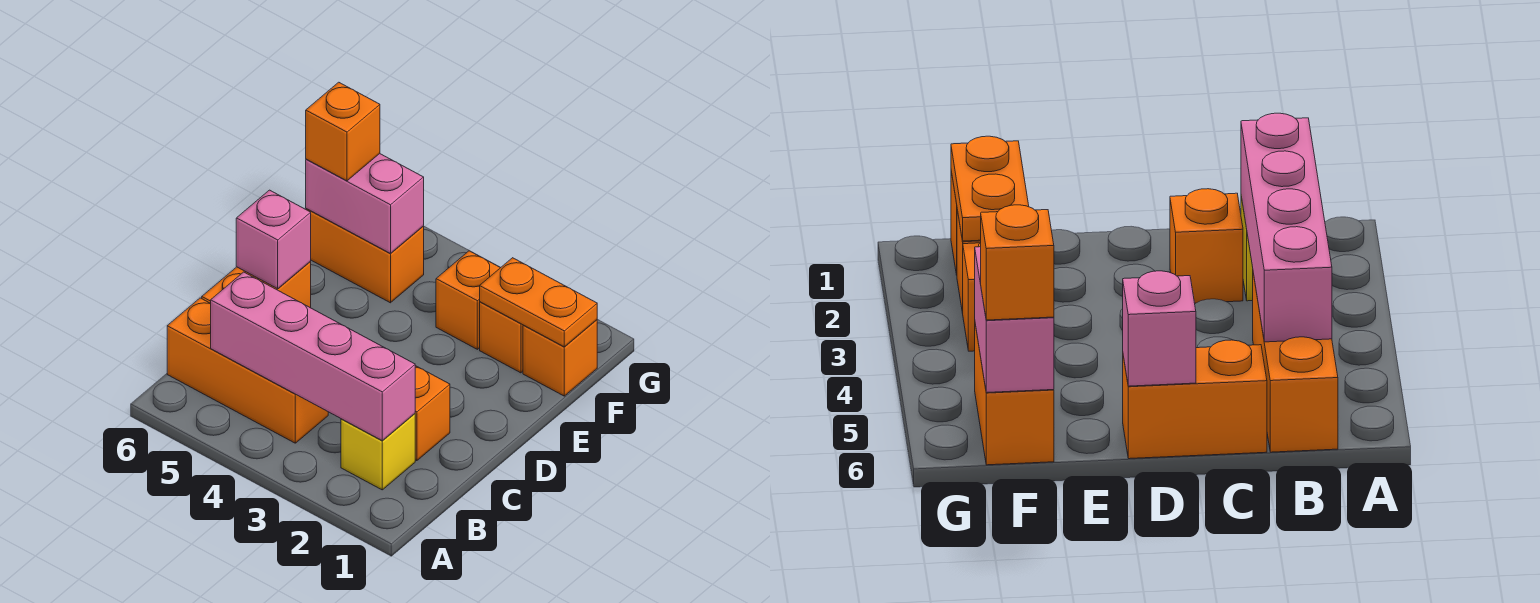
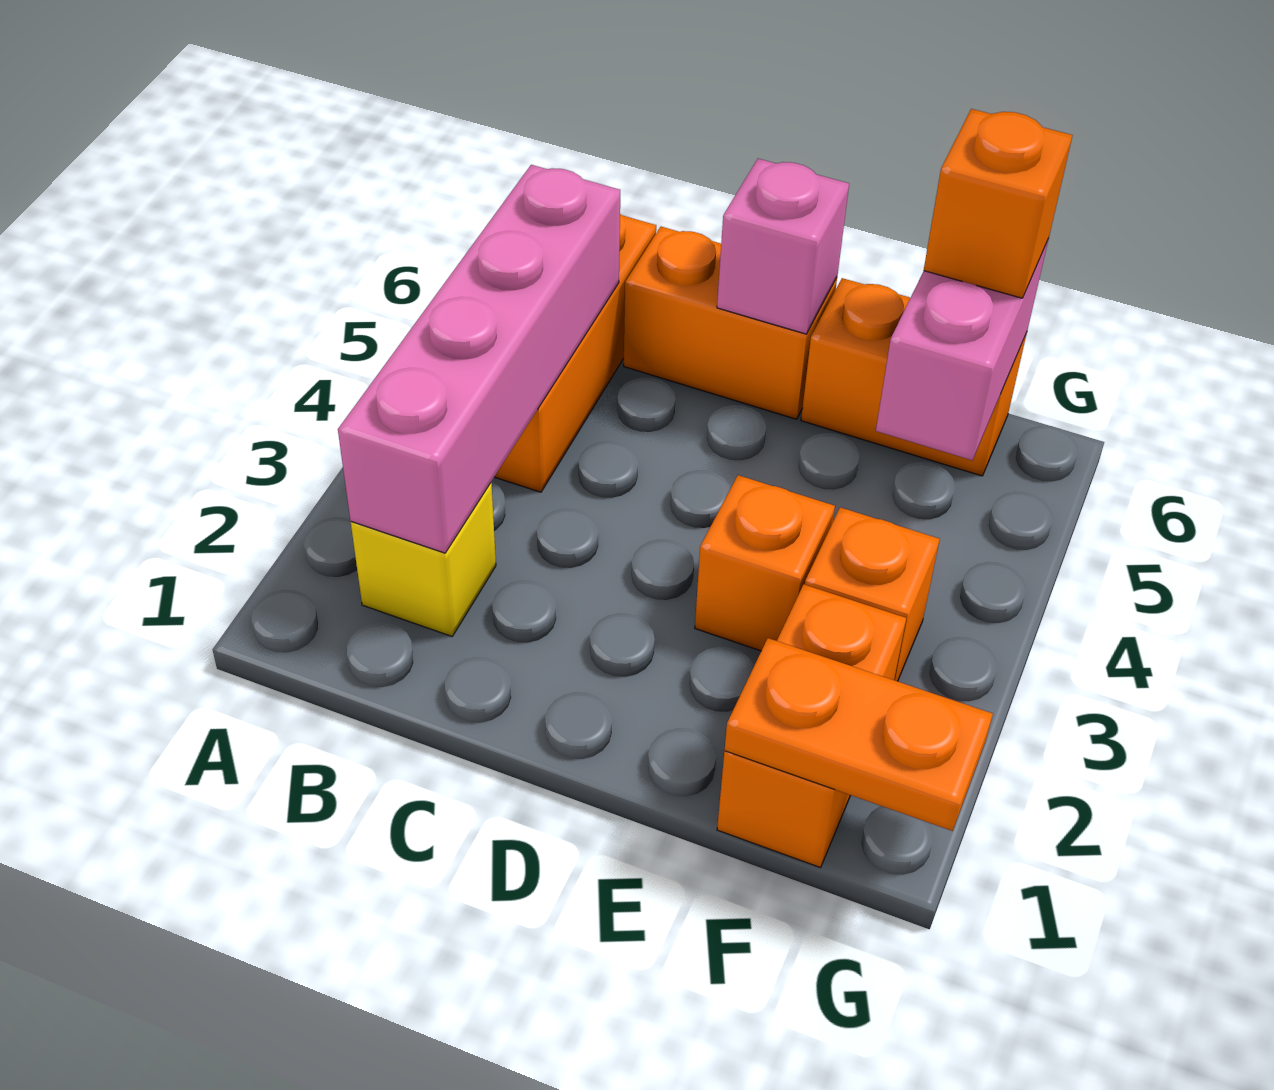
orange 1x1 brick [415,366,450,461] -> orange 1x1 brick moved to [695,475,835,651]
orange 1x2 plate [480,258,597,347] -> orange 1x2 plate turned to [724,638,993,831]
orange 1x2 brick [306,209,424,303] -> orange 1x2 brick turned to [801,278,1027,476]

